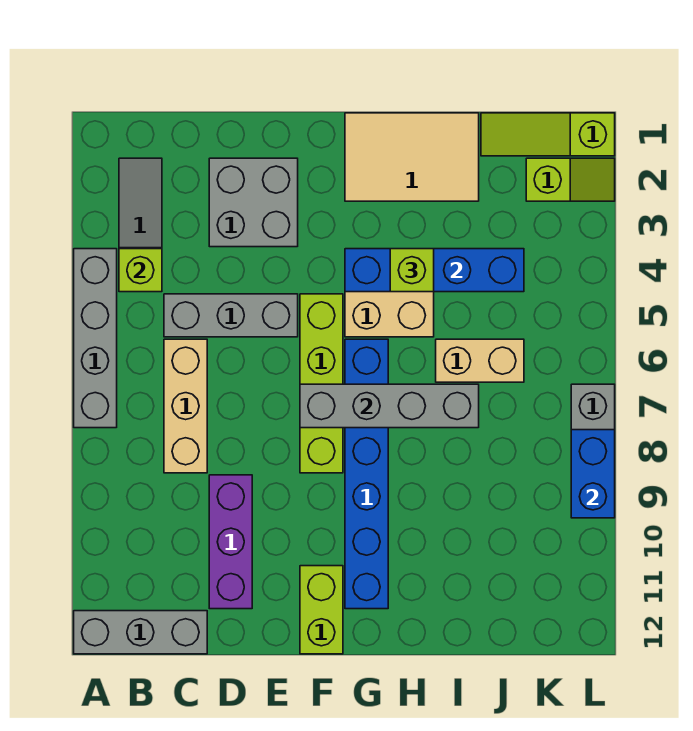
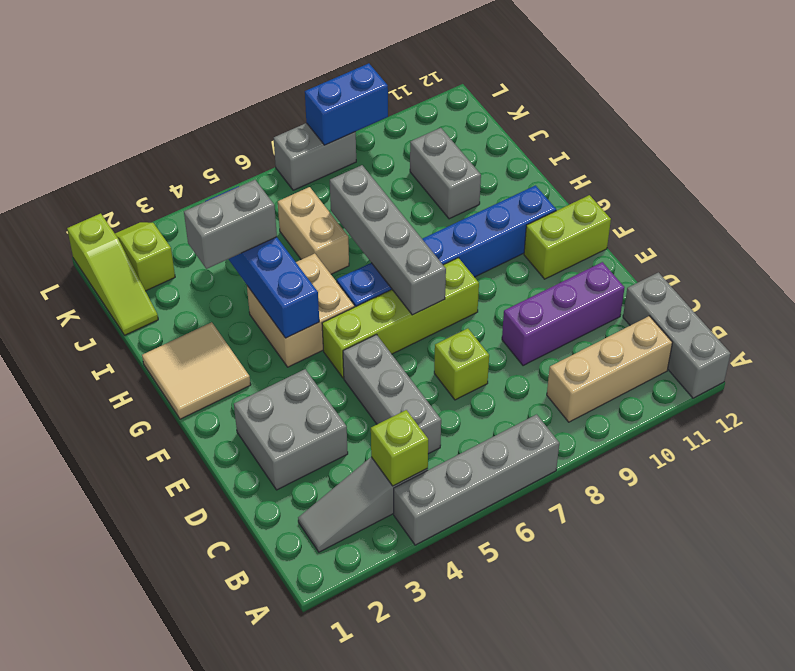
tan 1x3 brick [164,339,207,473] -> tan 1x3 brick moved to [547,316,672,422]
tan 2x3 tile [345,113,479,201] -> tan 2x2 tile [142,322,251,419]
lime 1x1 brick [390,249,434,292] -> lime 1x1 brick moved to [434,328,489,400]
none -> grey 1x2 brick [184,180,277,269]
none -> grey 1x2 brick [410,128,481,219]

